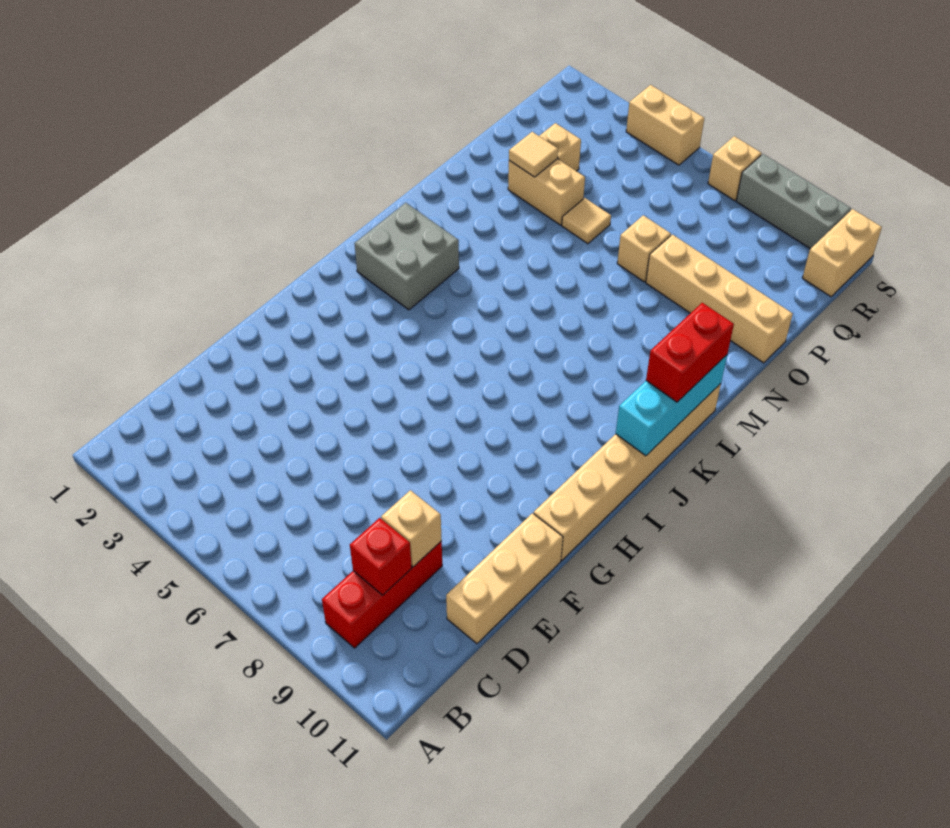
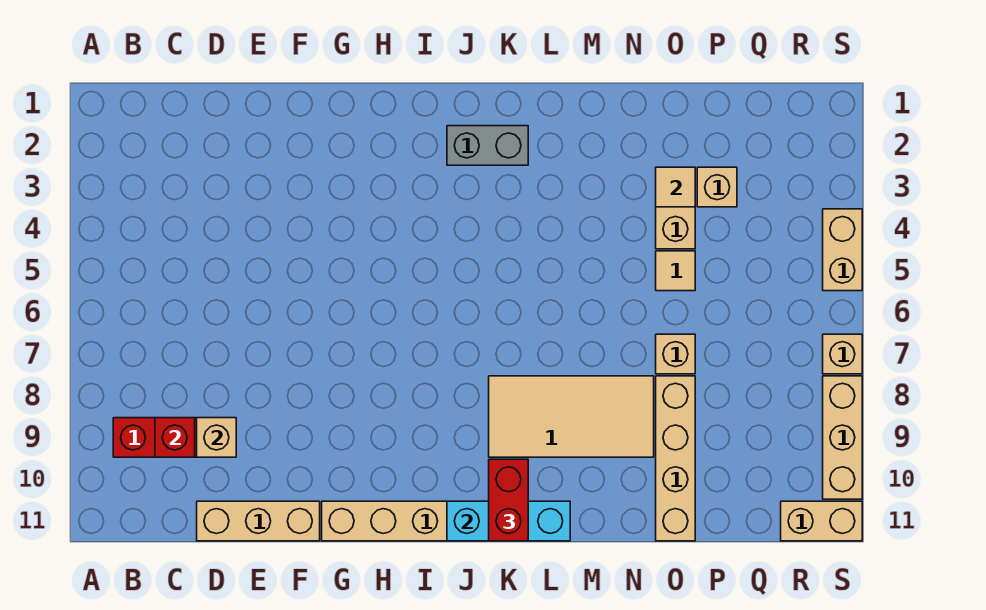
grey 2x2 brick [355,203,459,310] -> grey 1x2 brick [447,126,528,165]
none -> tan 2x4 tile [489,376,654,457]
red 1x2 brick [646,303,734,402] -> red 1x2 brick turned to [489,459,528,541]
grey 1x3 brick [736,154,851,249] -> tan 1x3 brick [823,376,862,499]

